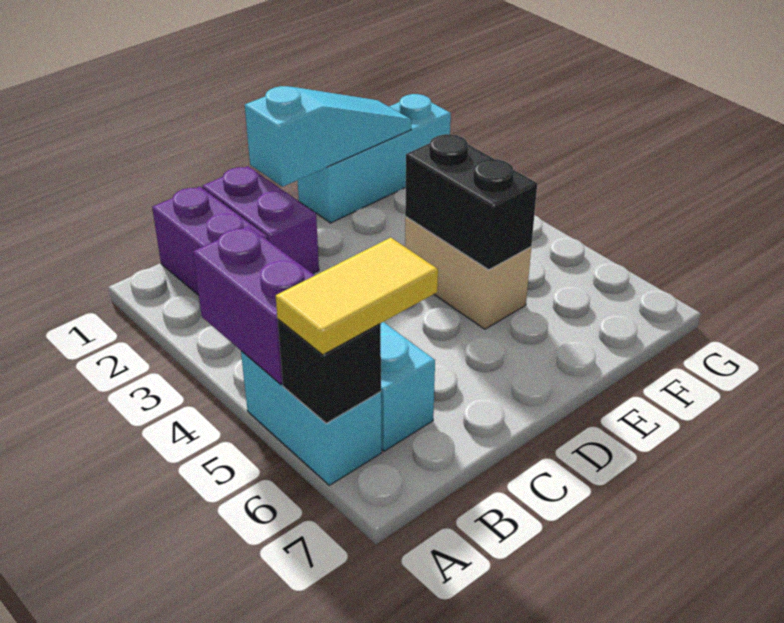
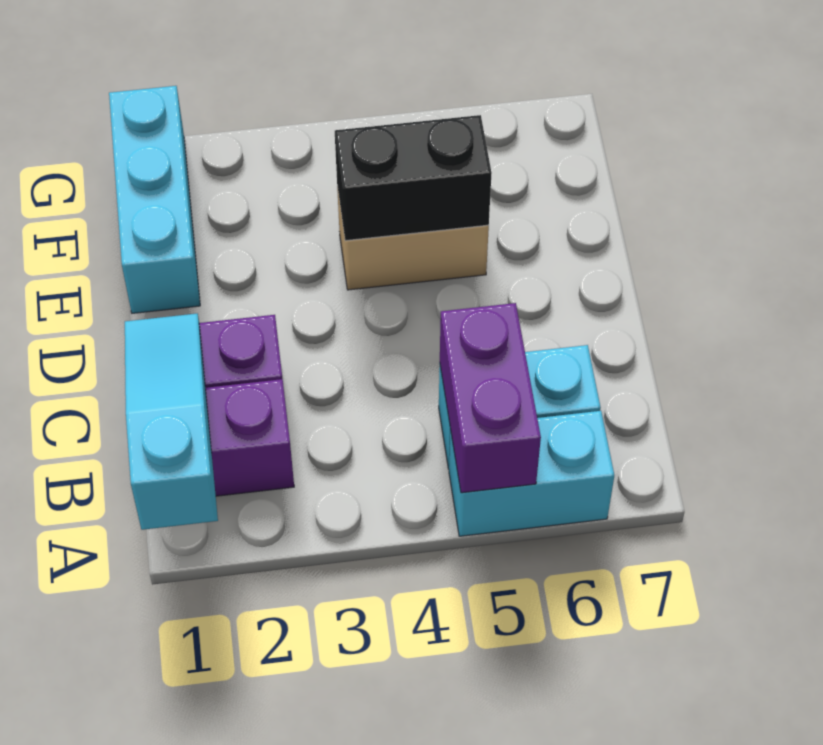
purple 1x2 brick [193,226,315,384] -> purple 1x2 brick turned to [440,303,541,493]
black 1x1 brick [278,319,381,423] -> none
yellow 1x2 tile [276,238,438,355] -> none
cyan 1x3 slope [245,86,411,187] -> cyan 1x3 slope moved to [125,314,218,530]

